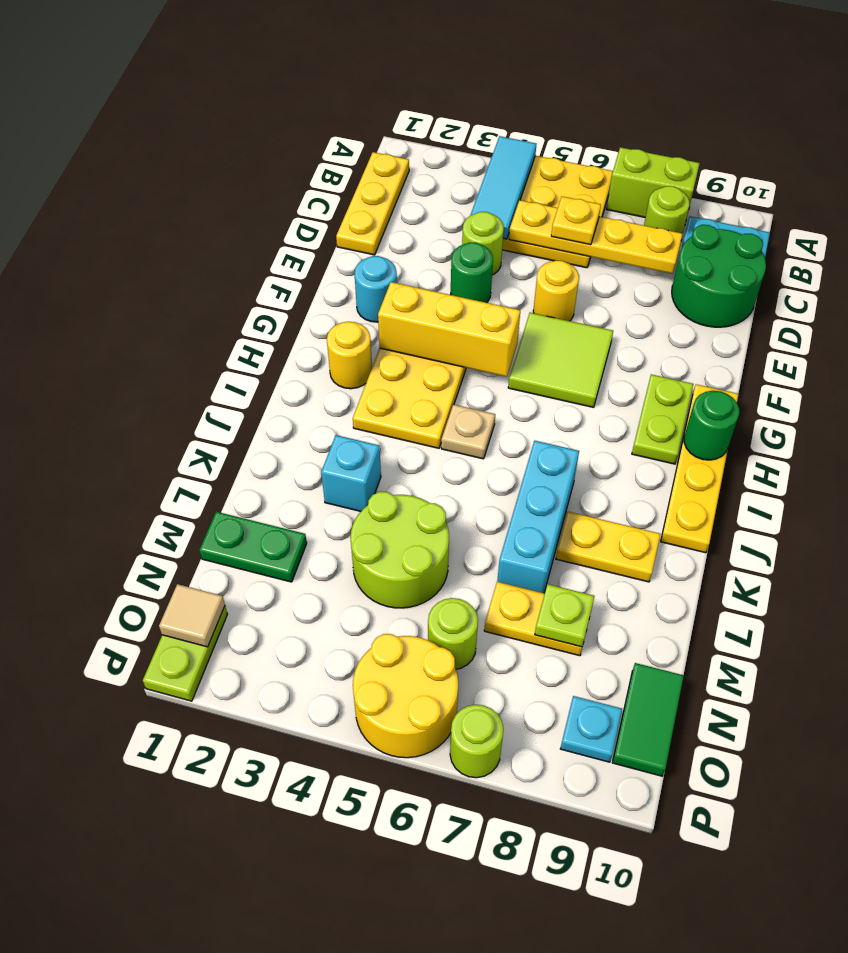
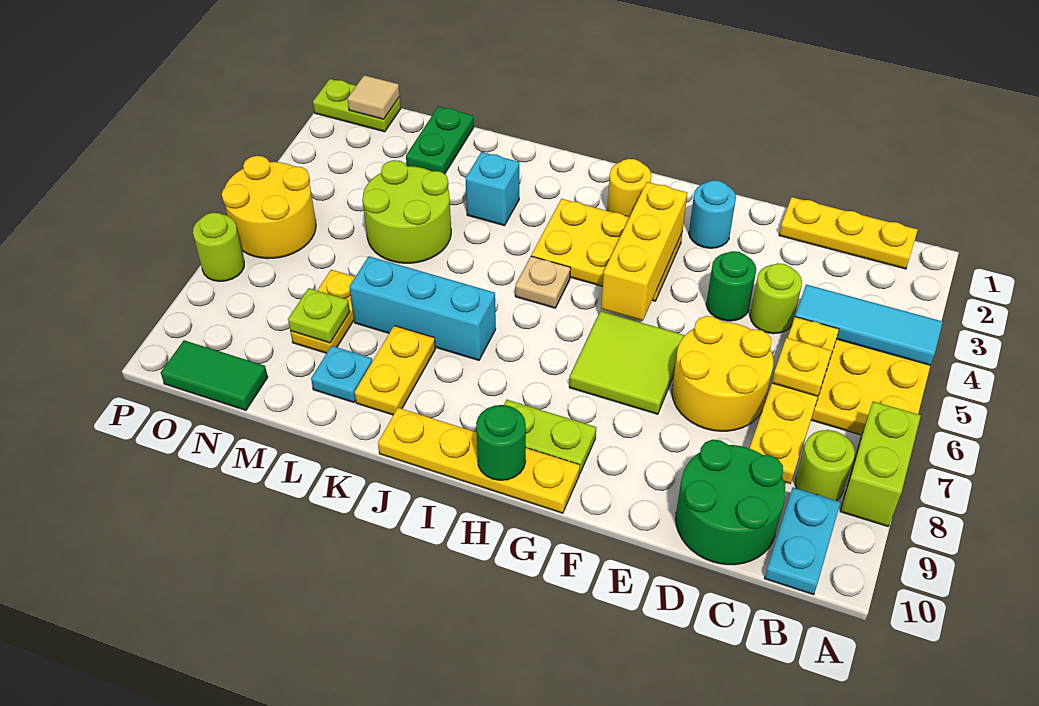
yellow 1x1 round brick [533,261,579,321] -> yellow 2x2 round brick [672,316,773,431]
lime 1x1 round brick [428,598,478,669] -> none
cyan 1x1 plate [560,696,622,762] -> cyan 1x1 plate moved to [311,346,372,403]

